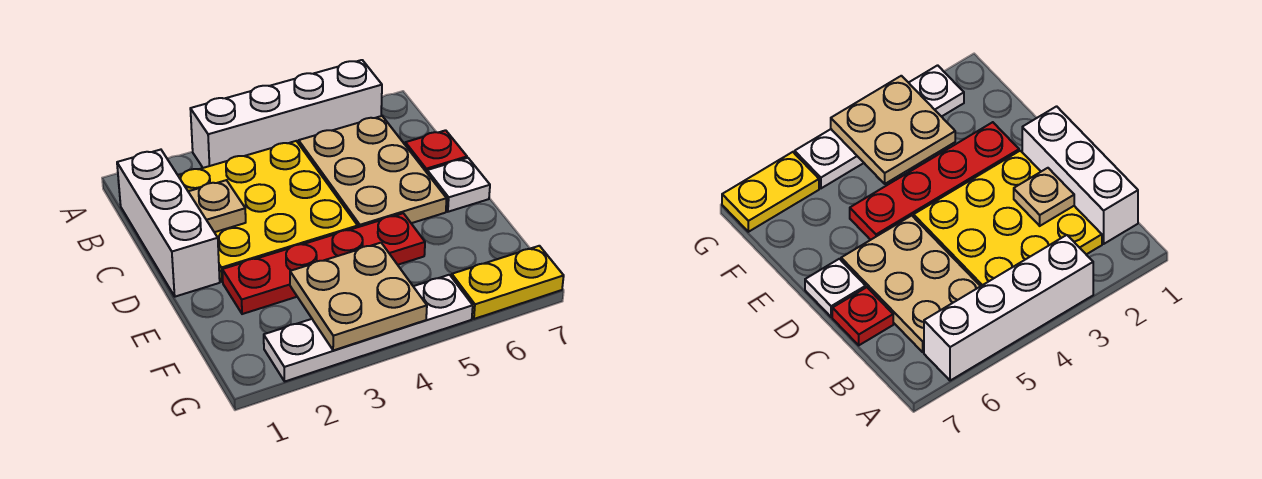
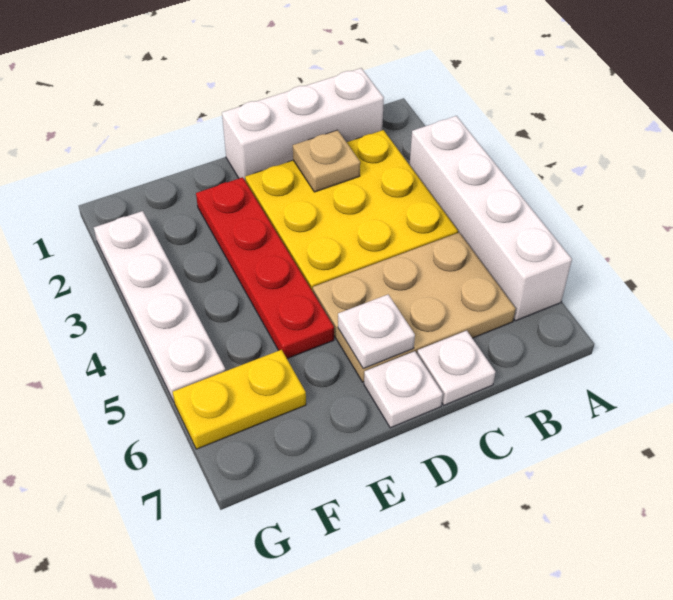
red 1x1 plate [405,130,467,172] -> white 1x1 plate [417,331,496,405]
none -> white 1x1 plate [338,295,415,369]
tan 2x2 plate [290,243,427,350] -> none
yellow 1x2 plate [452,246,564,319] -> yellow 1x2 plate turned to [173,350,306,449]

